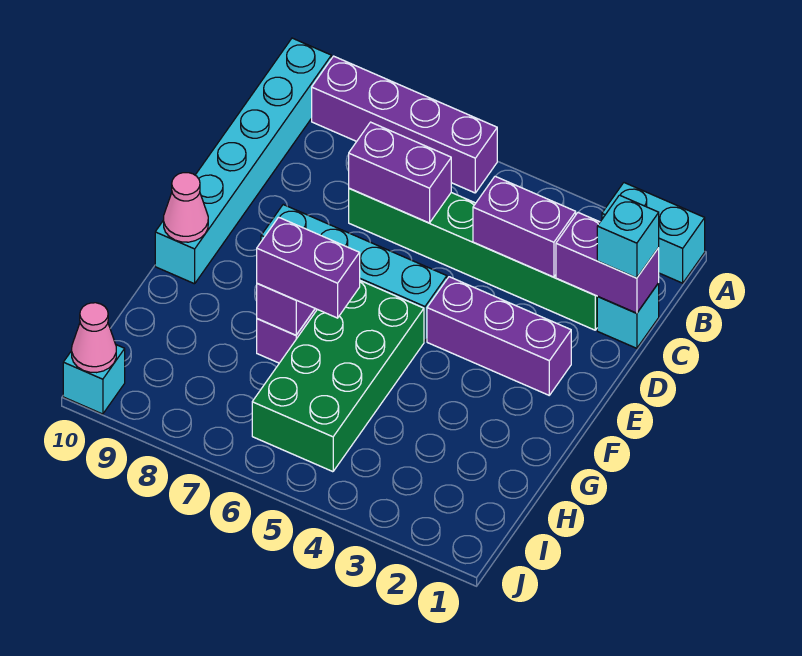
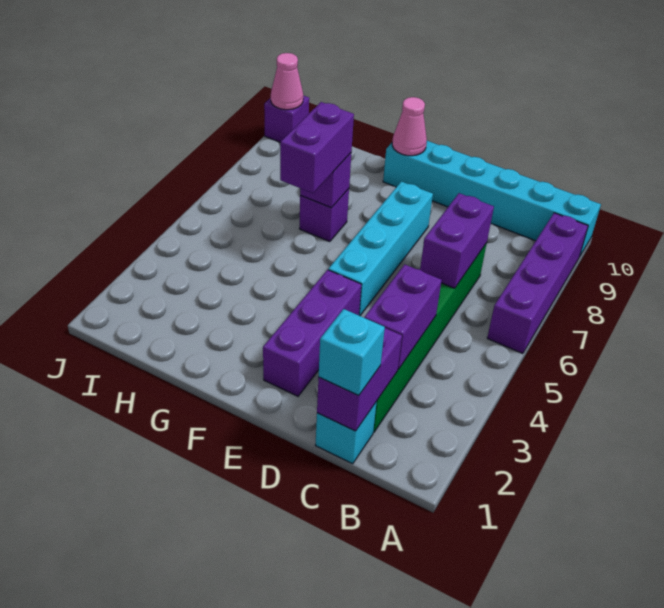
cyan 1x2 brick [602,183,705,283] -> none
green 2x4 brick [252,281,424,472] -> none
cyan 1x1 brick [63,345,125,414] -> purple 1x1 brick [264,96,309,142]

